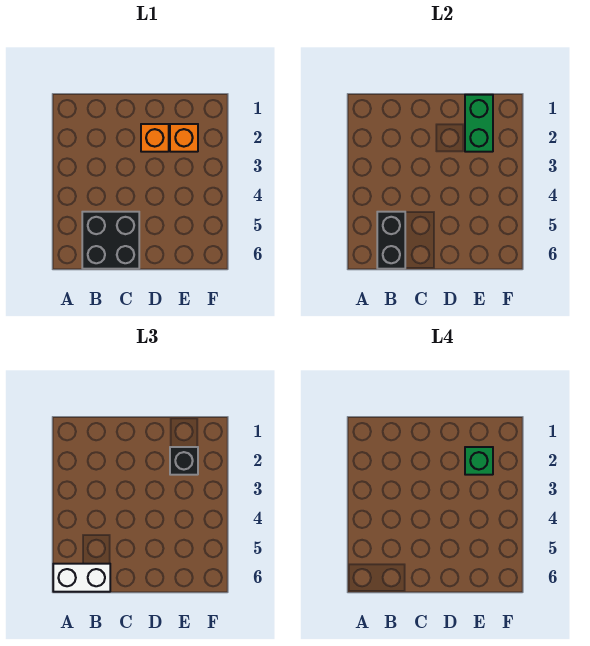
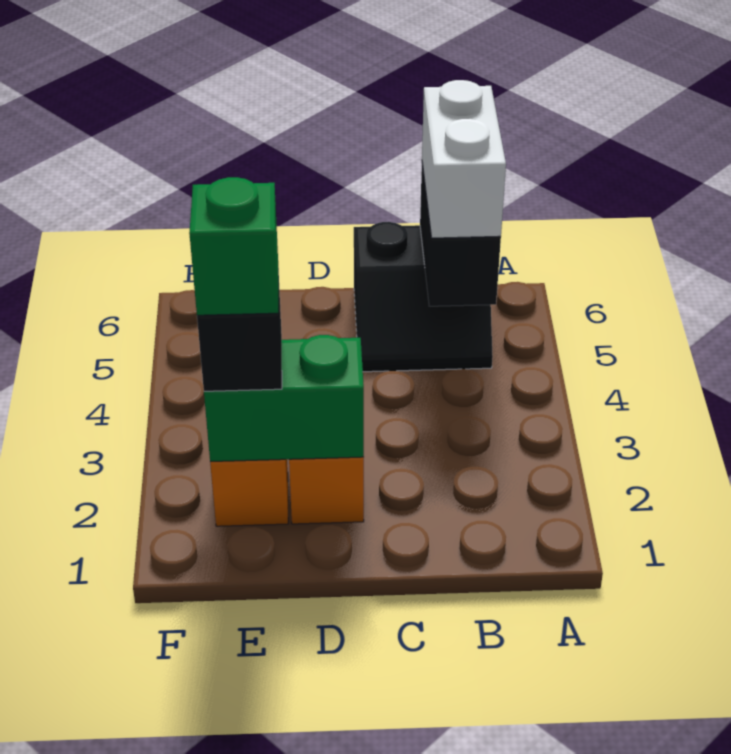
white 1x2 brick [53,564,110,592] -> white 1x2 brick turned to [422,80,506,238]
black 2x2 brick [82,212,139,269] -> black 2x2 slope [354,222,493,372]
green 1x2 brick [465,95,493,152] -> green 1x2 brick turned to [204,335,364,462]

